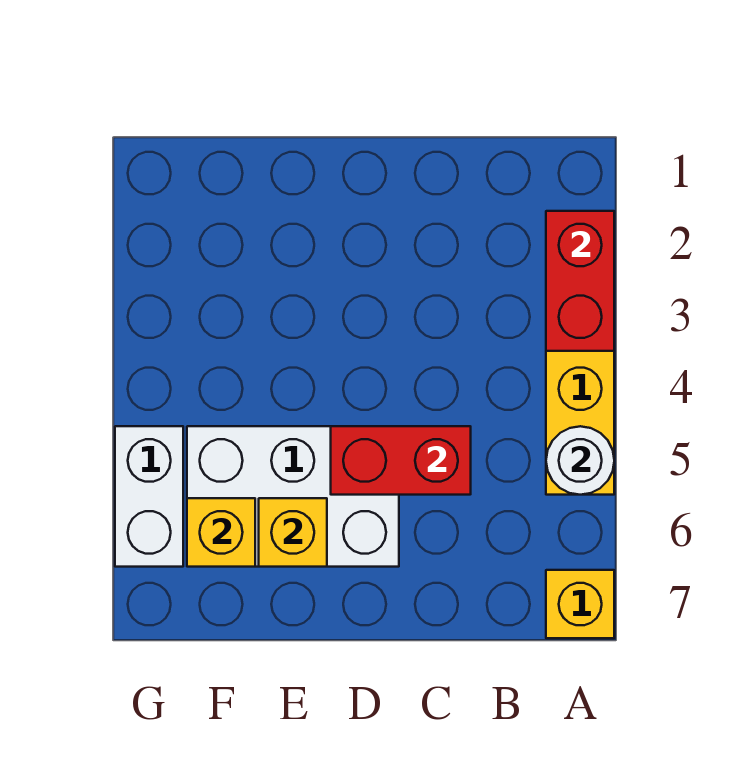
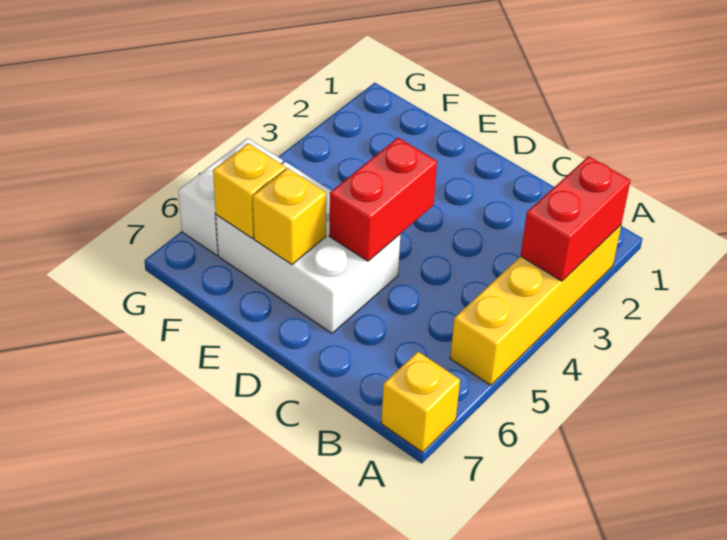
white 1x1 round brick [546,426,614,495] -> none
red 1x2 brick [331,426,471,495] -> red 1x2 brick turned to [329,138,437,261]

